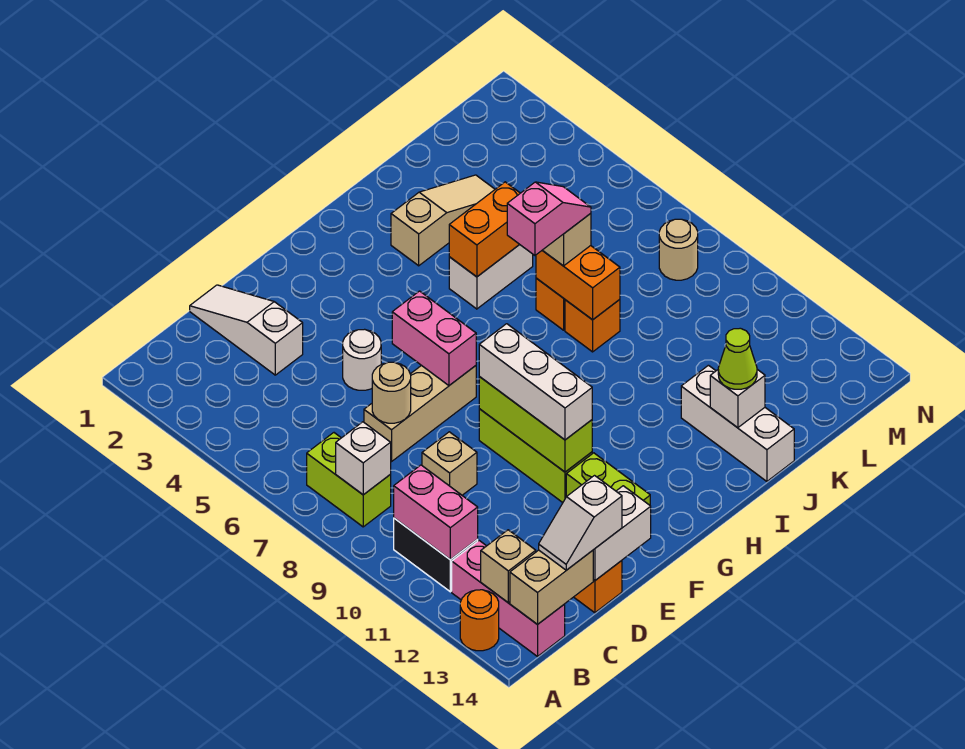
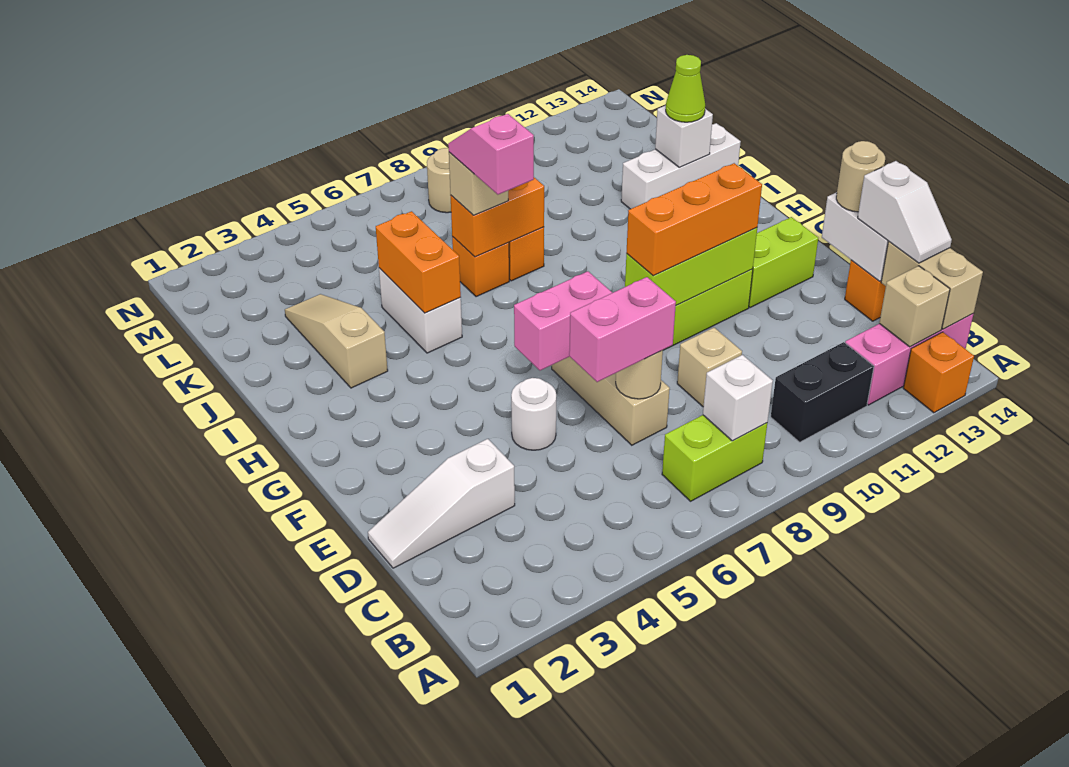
orange 1x1 round brick [460,590,499,651] -> orange 1x1 brick [903,332,974,413]
pink 1x2 brick [394,465,478,560] -> pink 1x2 brick moved to [569,277,676,382]
none -> tan 1x1 round brick [836,141,885,212]
white 1x3 brick [479,324,592,440] -> orange 1x3 brick [626,163,762,276]

